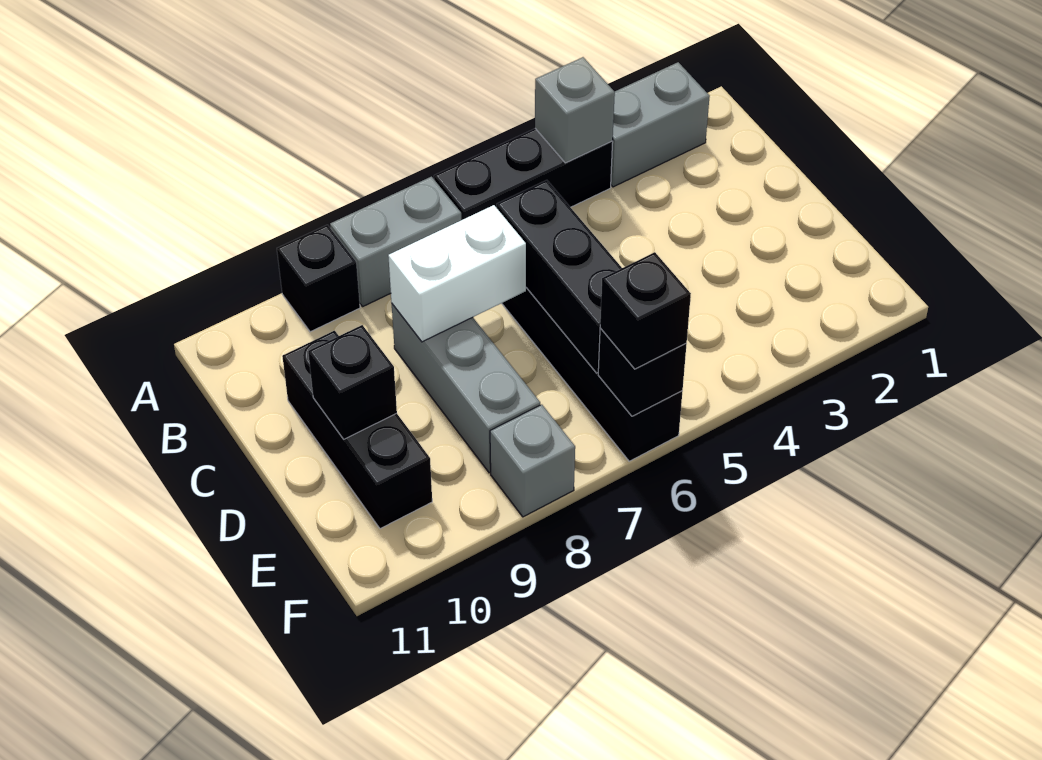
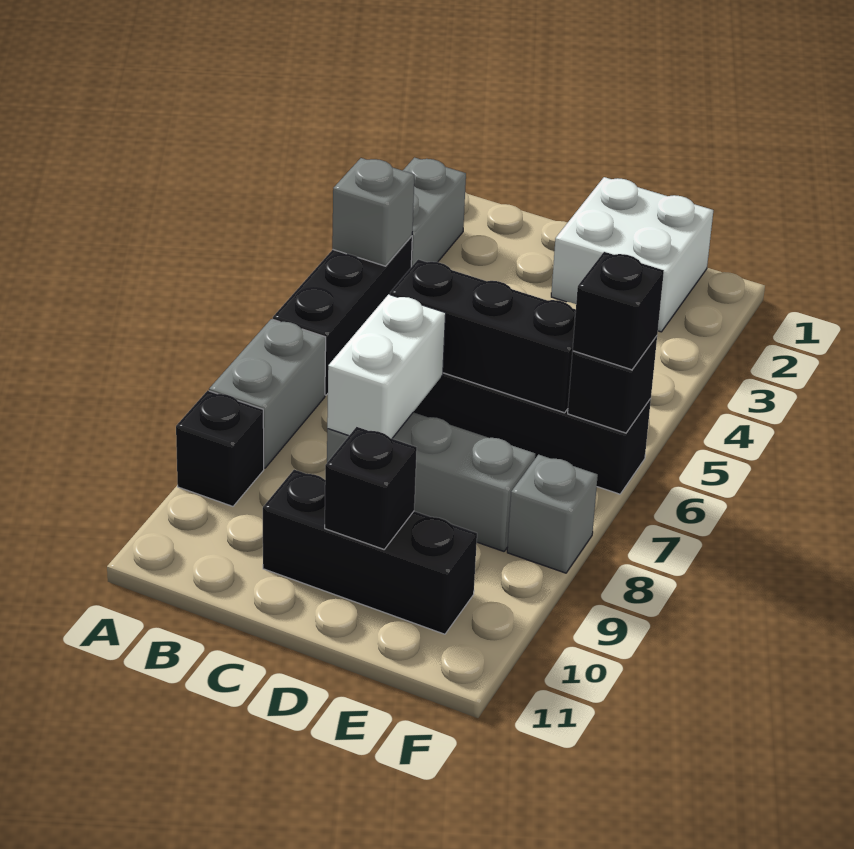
none -> white 2x2 brick [551,177,713,332]

